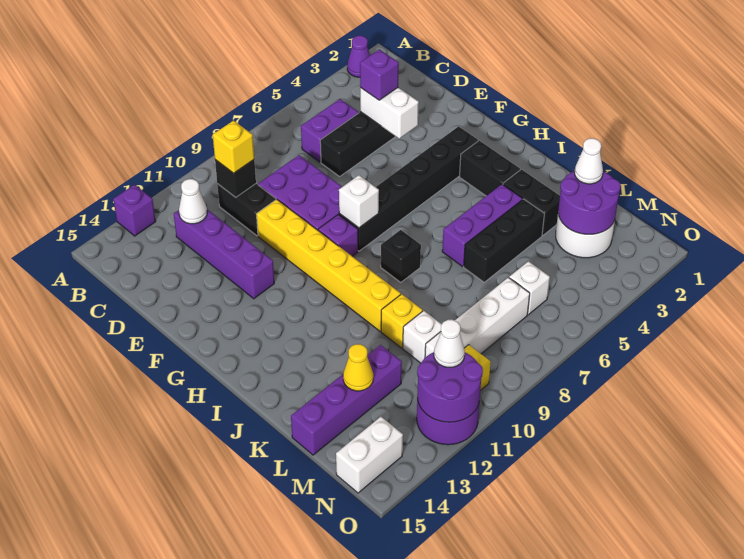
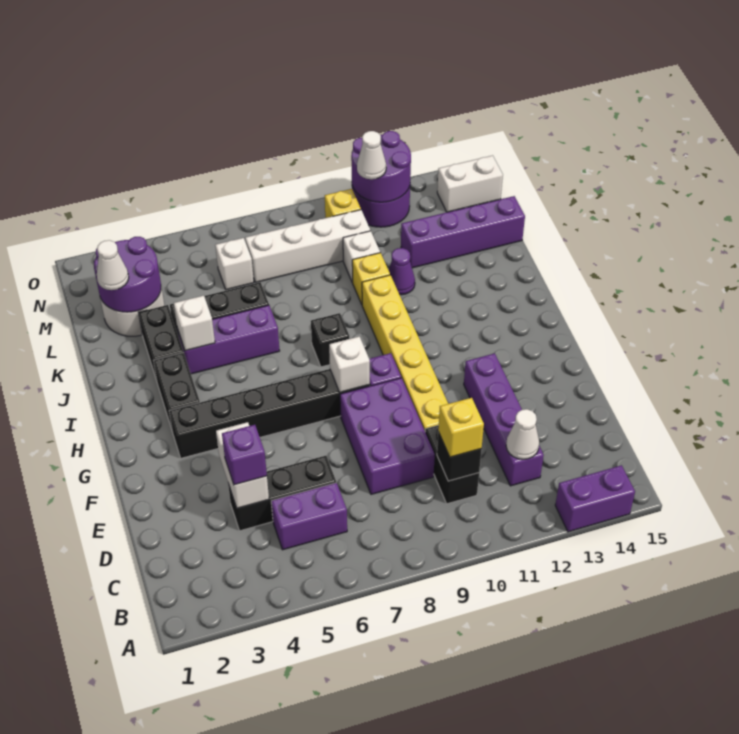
purple 1x1 cone [347,36,370,77] -> purple 1x1 cone moved to [389,248,415,295]
purple 1x1 brick [113,185,156,236] -> purple 1x2 brick [555,465,635,532]
none -> white 1x1 brick [174,296,215,351]
yellow 1x1 cone [343,344,373,391] -> none

